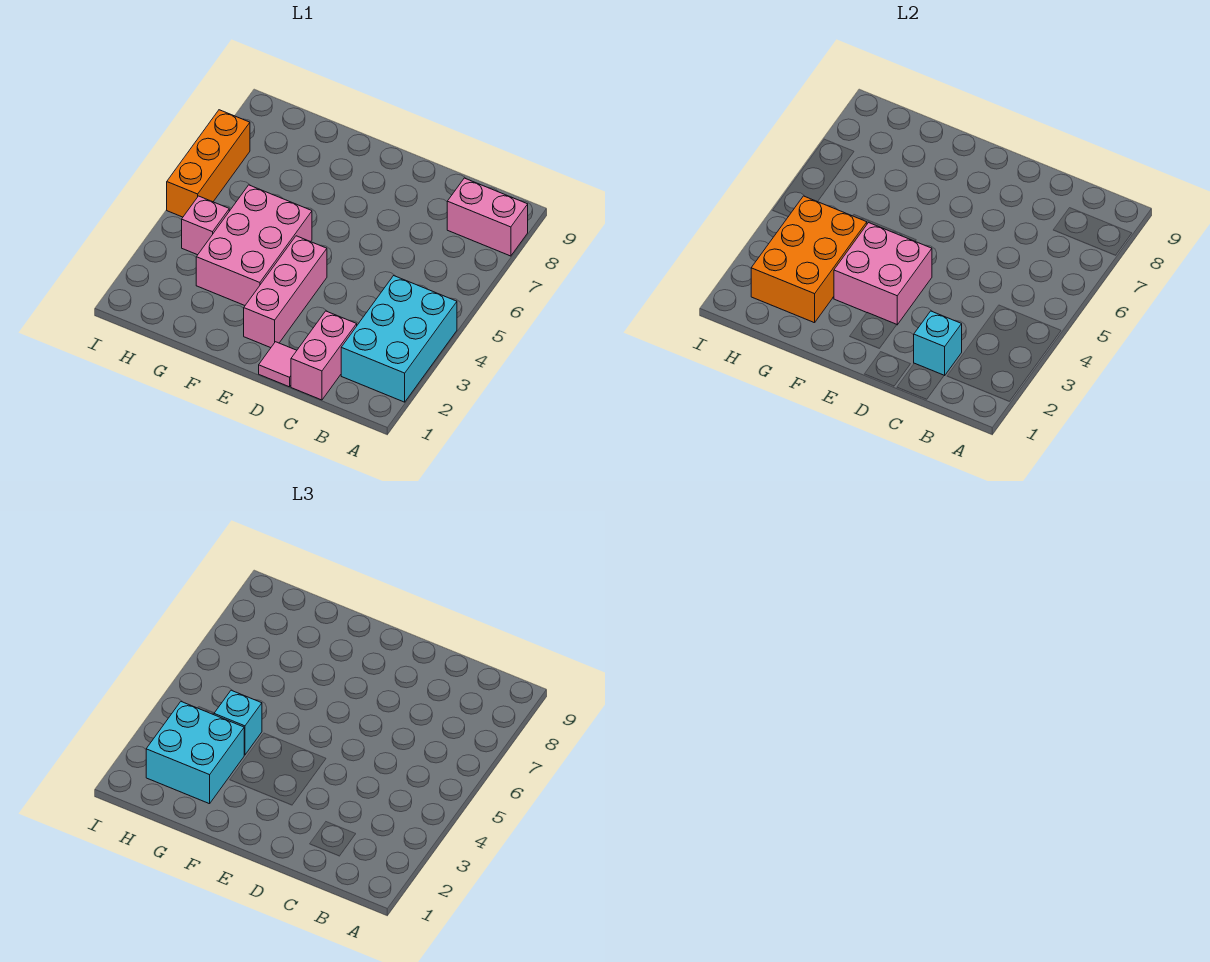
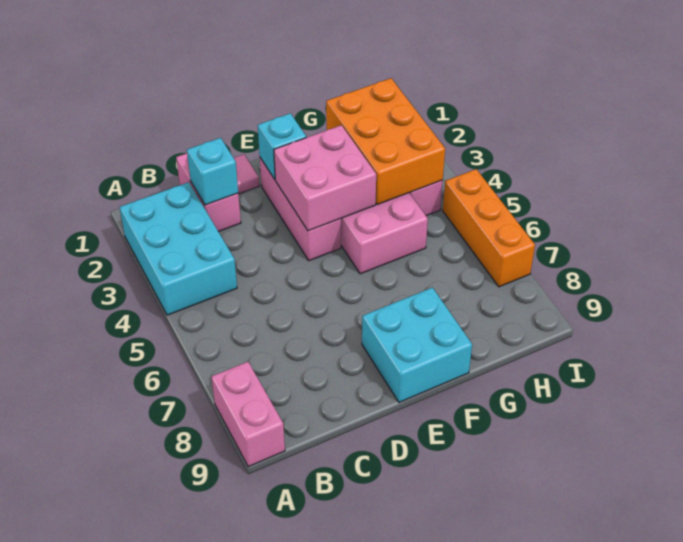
pink 1x2 brick [447,178,528,256] -> pink 1x2 brick turned to [211,362,285,467]
cyan 2x2 brick [146,702,244,804] -> cyan 2x2 brick moved to [362,288,472,402]
cyan 1x1 brick [214,690,262,755] -> cyan 1x1 brick moved to [258,113,306,179]

